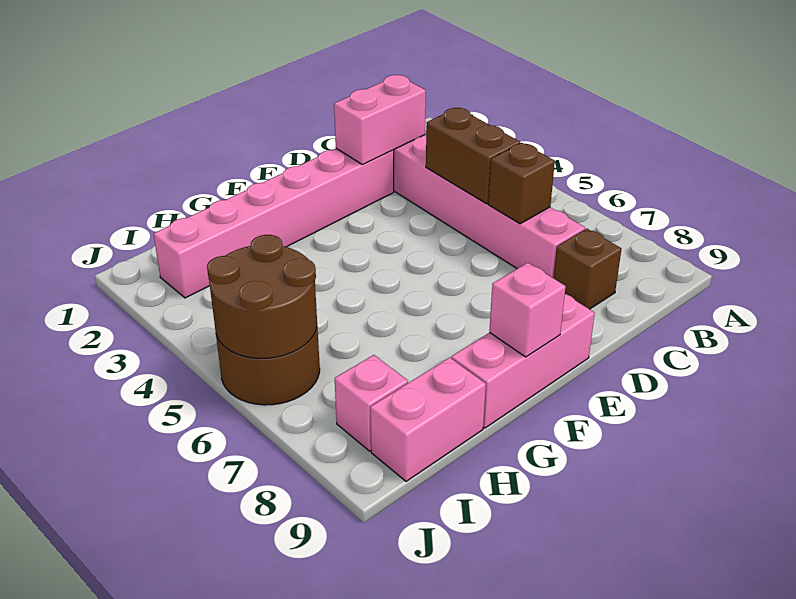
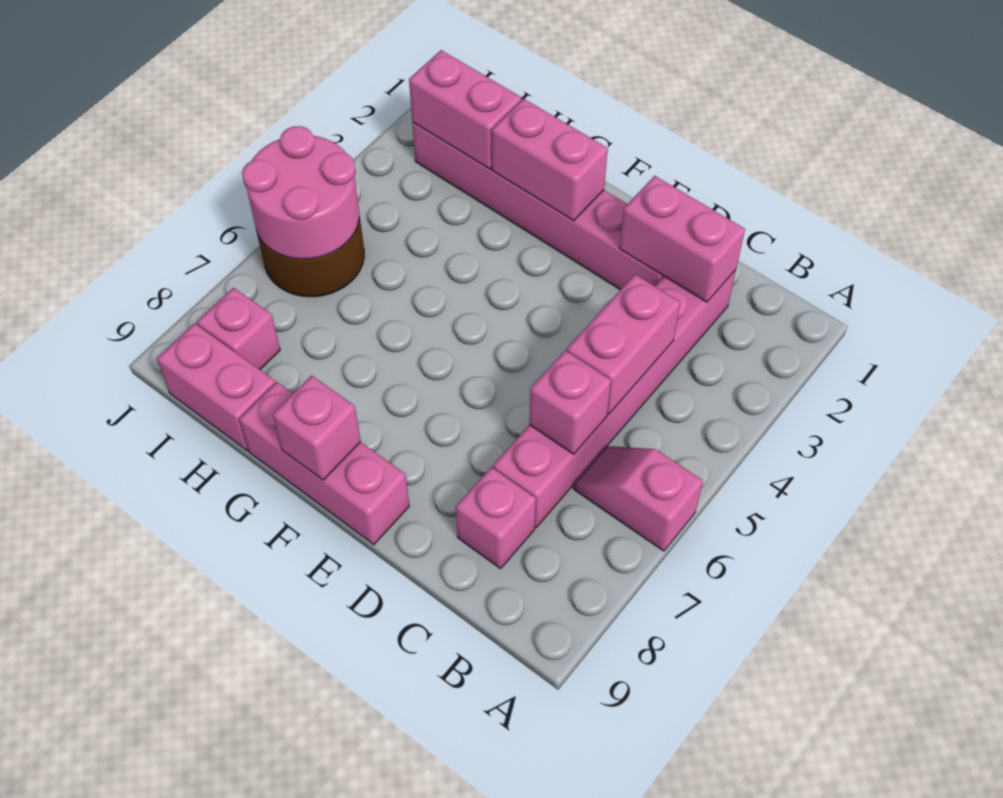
none -> pink 1x2 slope [573,446,703,551]
brown 1x2 brick [426,108,520,204] -> pink 1x2 brick [567,274,680,414]
brown 1x1 brick [488,143,555,224] -> pink 1x1 brick [529,350,611,454]
brown 1x1 brick [553,229,621,309] -> pink 1x1 brick [456,467,536,569]
none -> pink 1x2 brick [492,99,608,221]
none -> pink 1x2 brick [409,50,521,169]
brown 2x2 round brick [207,235,317,359] -> pink 2x2 round brick [242,126,359,259]

